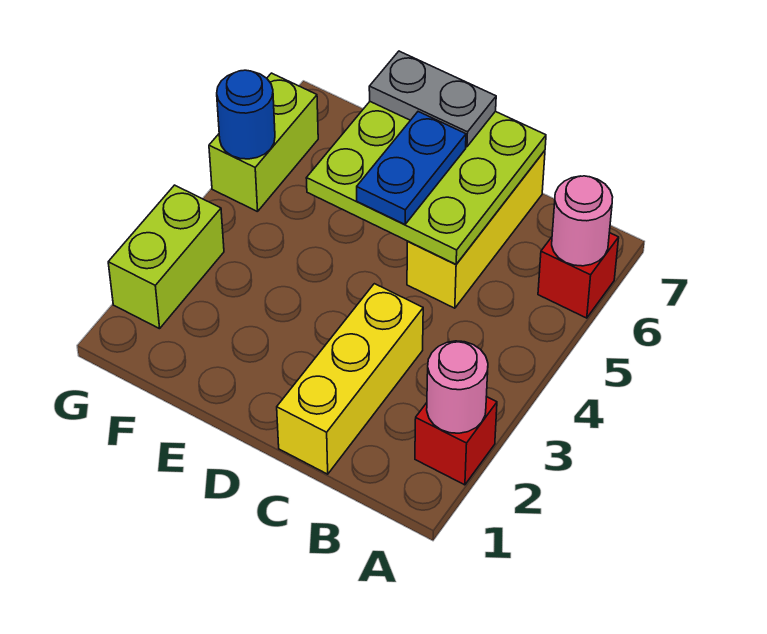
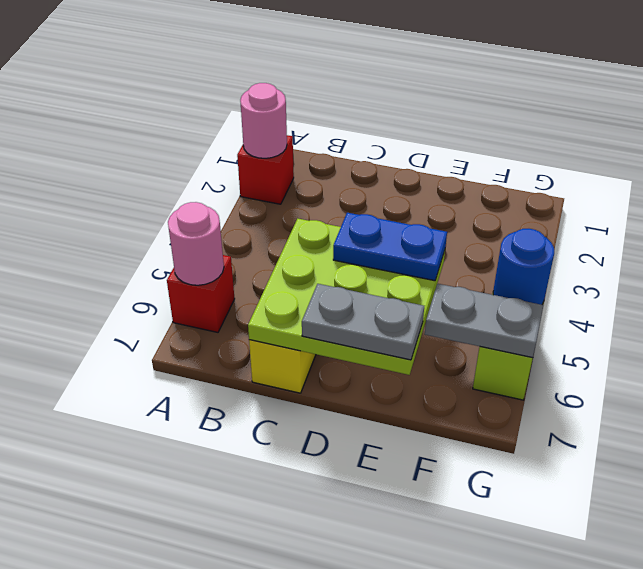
yellow 1x3 brick [277,284,423,474] -> none
blue 1x2 plate [357,112,466,224] -> blue 1x2 plate turned to [333,213,447,281]
none -> grey 1x2 plate [425,284,543,358]
lime 1x2 brick [108,185,224,329] -> none

